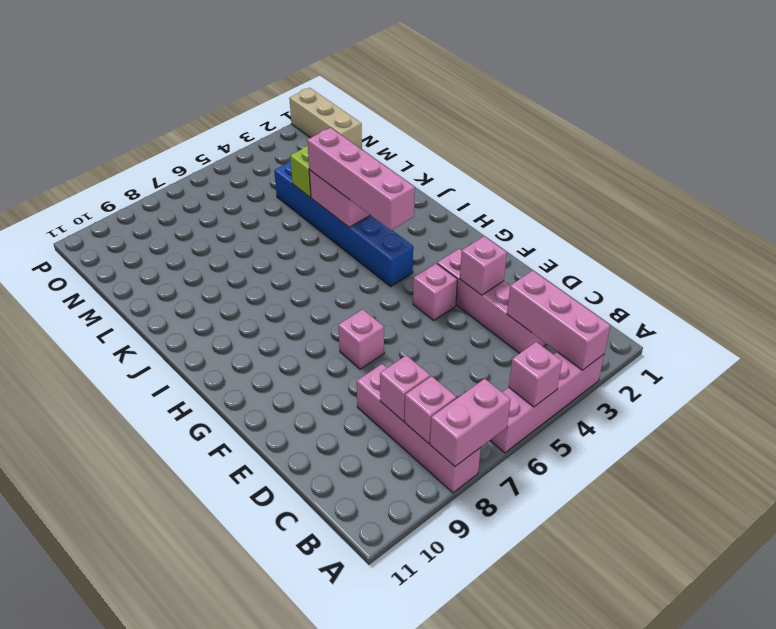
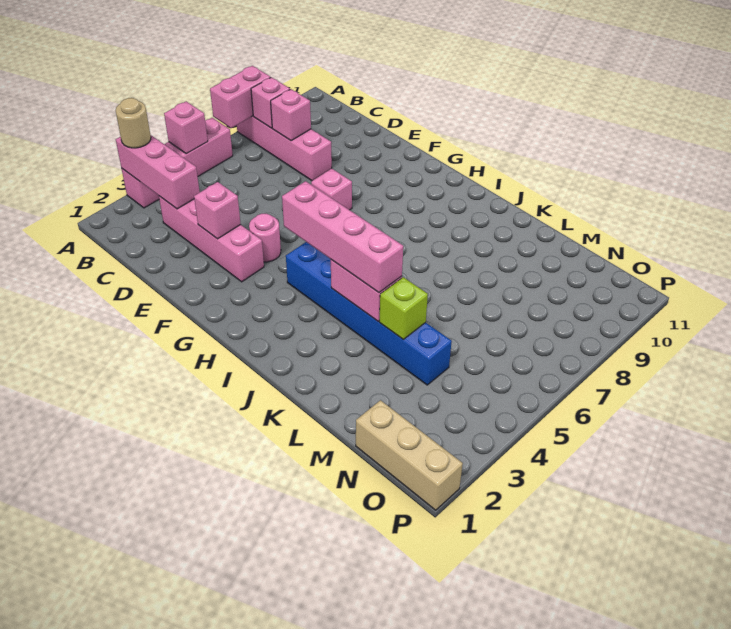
none -> tan 1x1 round brick [116,98,151,148]
pink 1x1 brick [413,263,458,320] -> pink 1x1 round brick [249,214,281,262]

